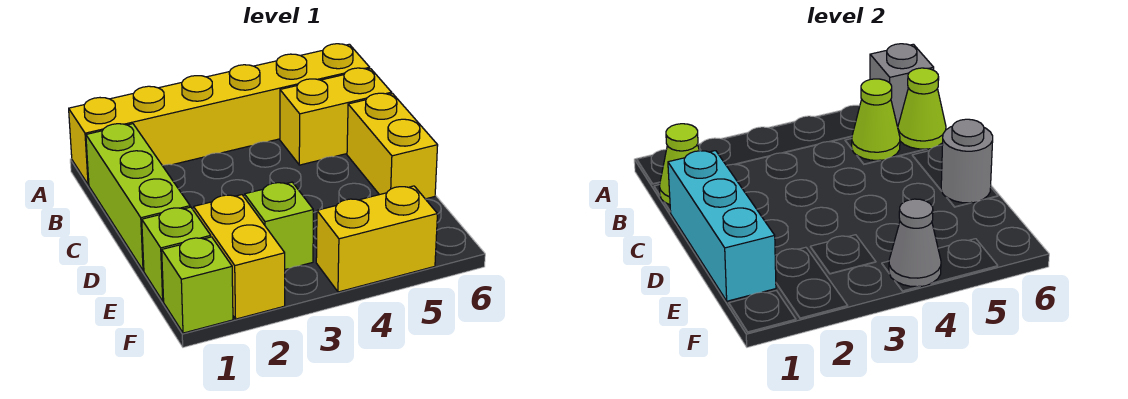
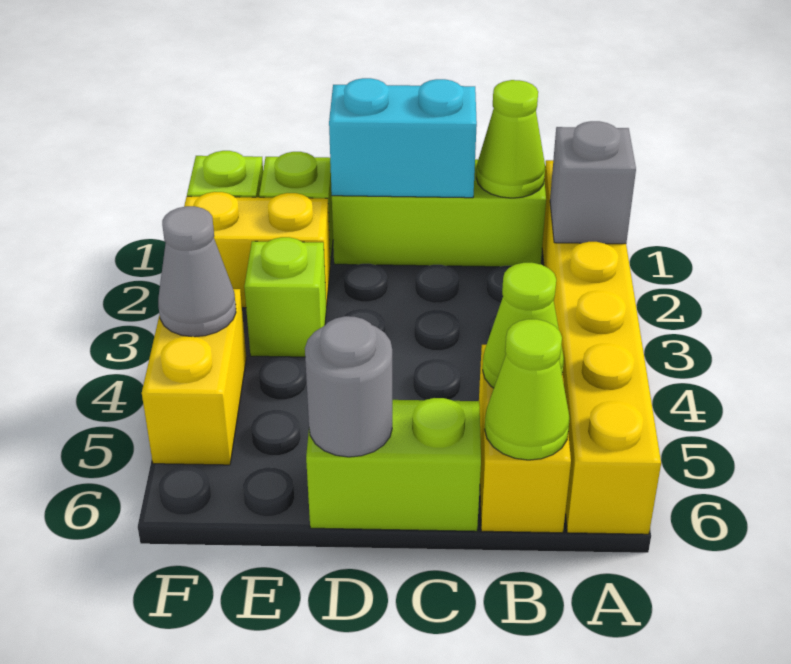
grey 1x1 brick [870,44,934,126] -> grey 1x1 brick moved to [550,121,636,244]
cyan 1x3 brick [668,151,776,301] -> cyan 1x2 brick [329,78,477,198]
yellow 1x2 brick [347,93,438,199] -> lime 1x2 brick [306,398,481,531]

